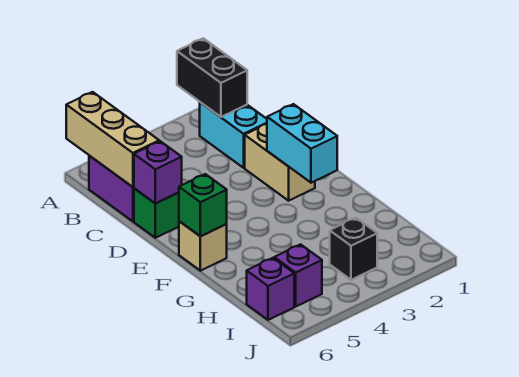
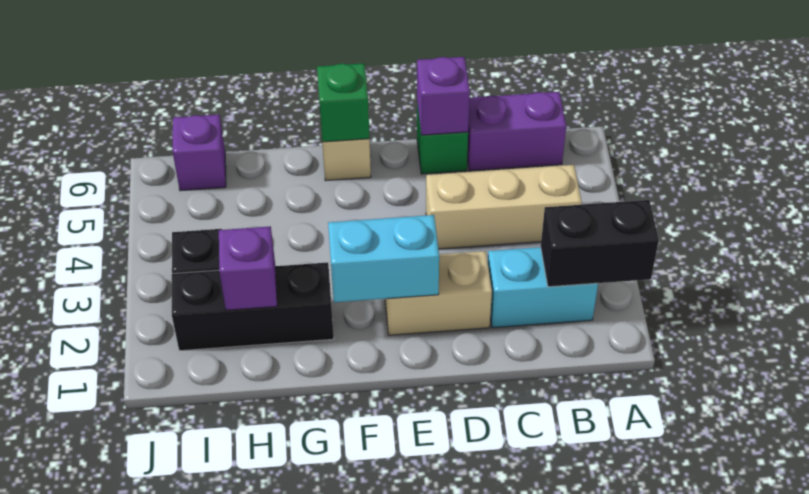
tan 1x3 brick [66,92,159,187] -> tan 1x3 brick moved to [426,165,582,249]
none -> black 1x3 brick [172,262,334,351]
purple 1x1 brick [274,244,322,306] -> purple 1x1 brick moved to [219,226,277,310]

